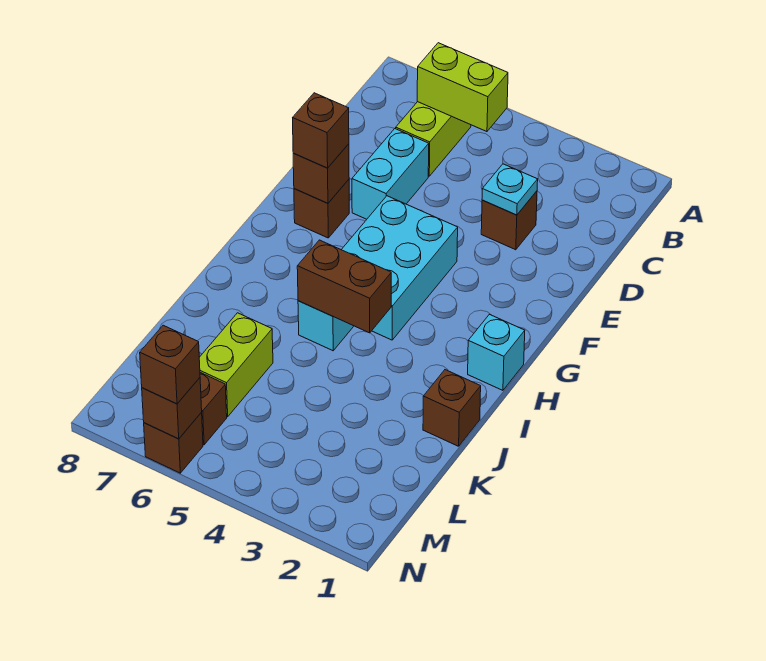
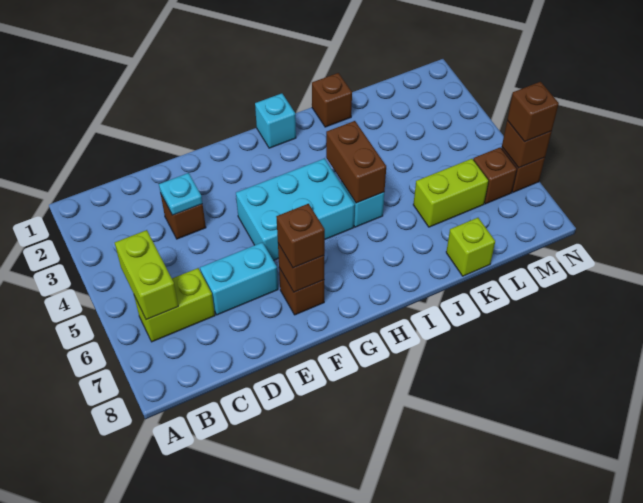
none -> lime 1x1 brick [446,218,495,276]

